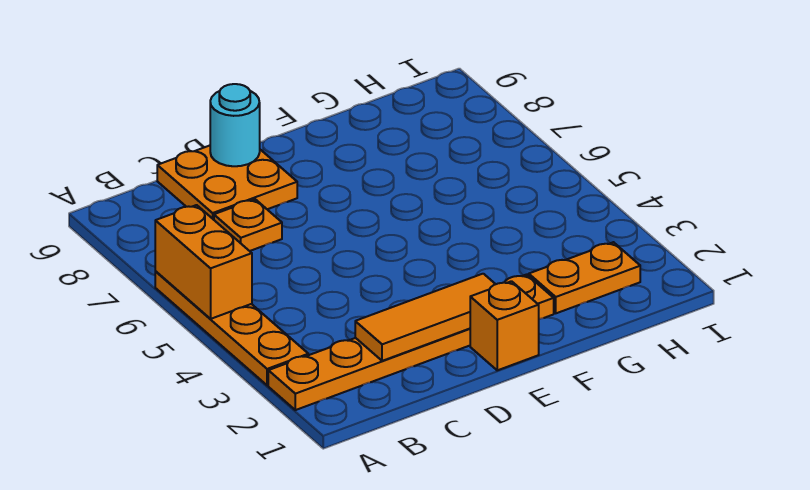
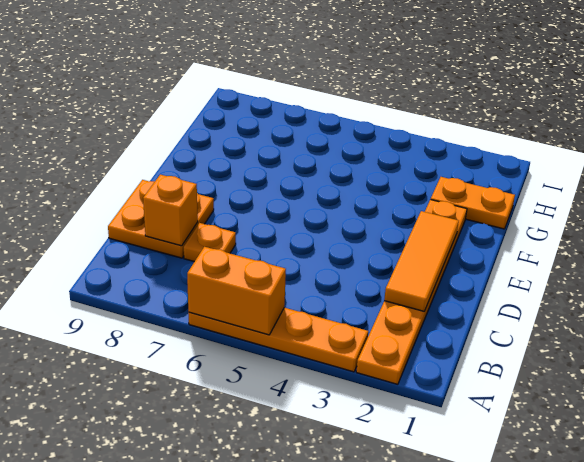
cyan 1x1 round brick [210,84,260,166] -> none
orange 1x1 brick [470,281,539,370] -> orange 1x1 brick moved to [143,175,198,246]
orange 1x2 plate [529,242,640,313] -> orange 1x2 plate turned to [431,177,515,229]

